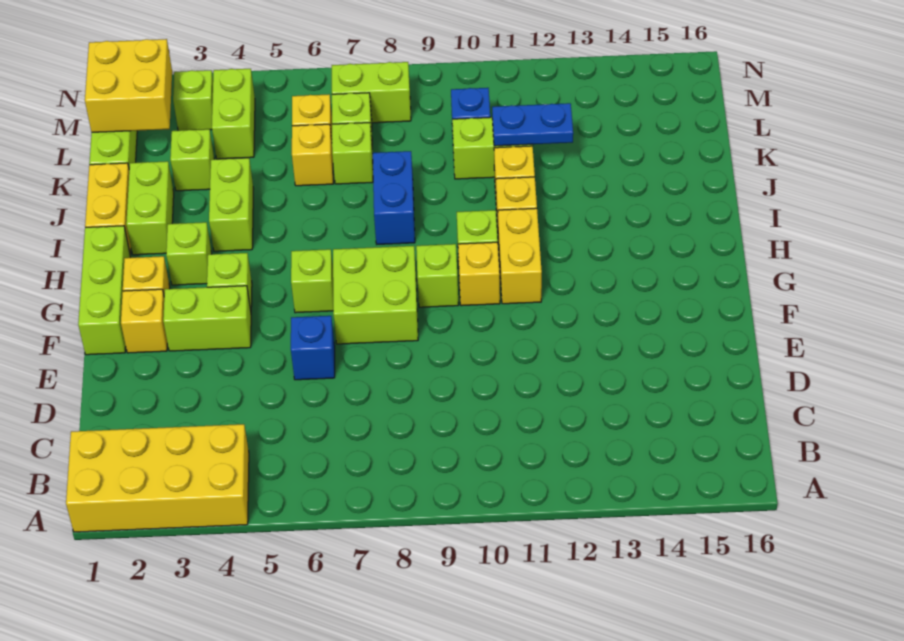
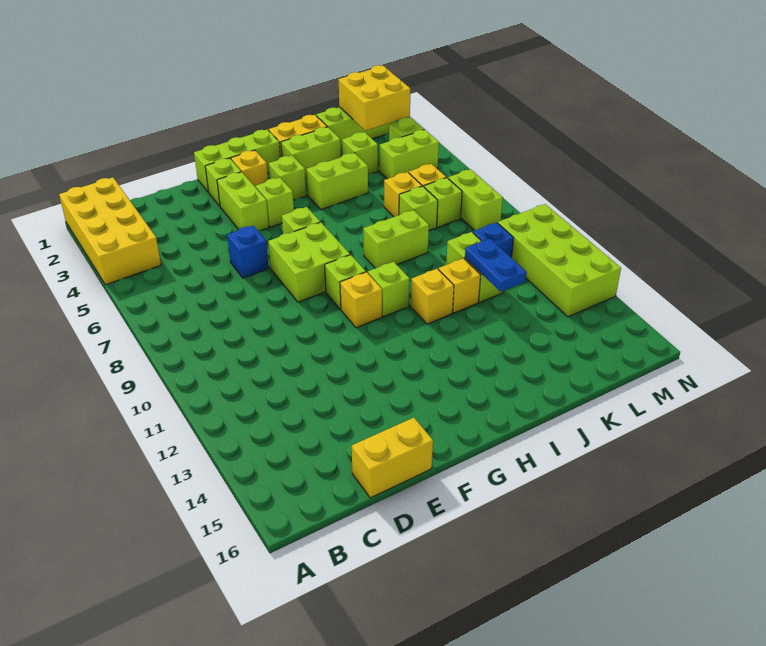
yellow 1x1 brick [121,289,167,353] -> lime 1x1 brick [205,158,241,206]
yellow 1x2 brick [498,208,542,304] -> yellow 1x2 brick moved to [352,418,433,498]
blue 1x2 brick [373,151,415,244] -> lime 1x2 brick [363,210,429,268]
none -> lime 2x4 brick [498,204,621,317]

